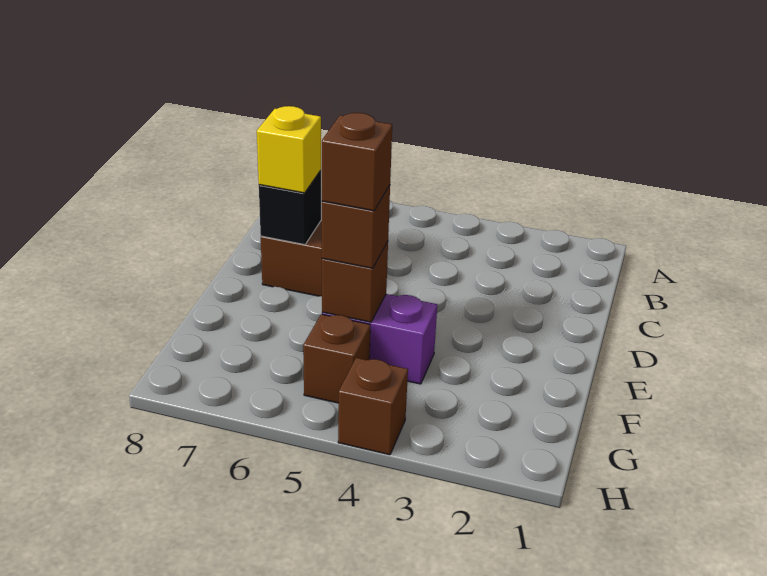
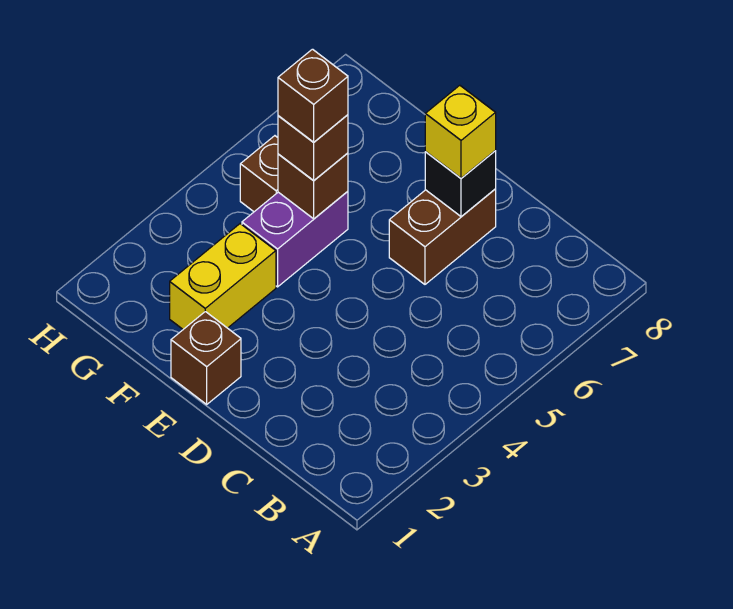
none -> yellow 1x2 brick [170,224,276,329]
brown 1x1 brick [338,358,408,455] -> brown 1x1 brick moved to [171,311,241,404]

